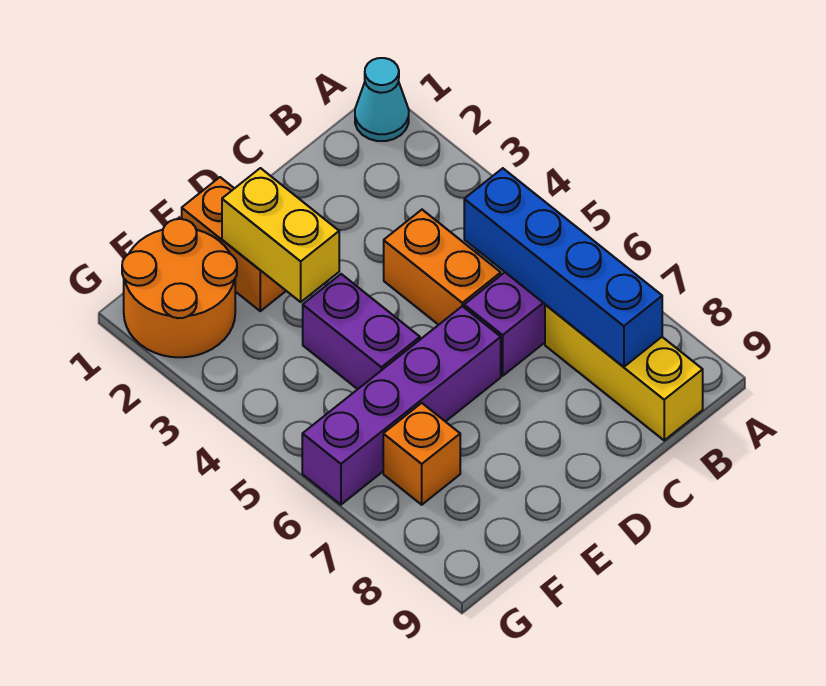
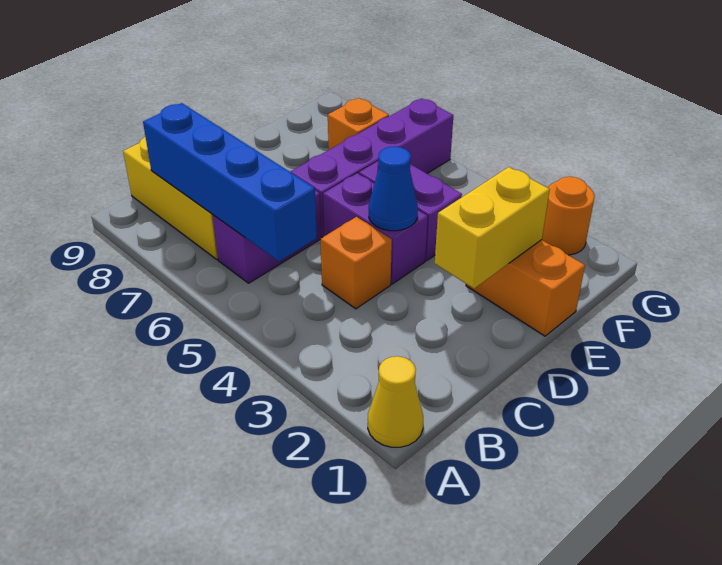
cyan 1x1 cone [355,58,409,141] -> yellow 1x1 cone [368,356,423,447]
orange 1x2 brick [384,210,501,325] -> orange 1x1 brick [320,217,392,309]
none -> purple 1x2 brick [323,173,428,284]
none -> blue 1x1 cone [369,146,418,231]
yellow 1x2 brick [222,168,339,302] -> yellow 1x2 brick turned to [435,167,550,288]
orange 2x2 round brick [122,219,237,357] -> orange 1x1 round brick [542,177,595,255]

